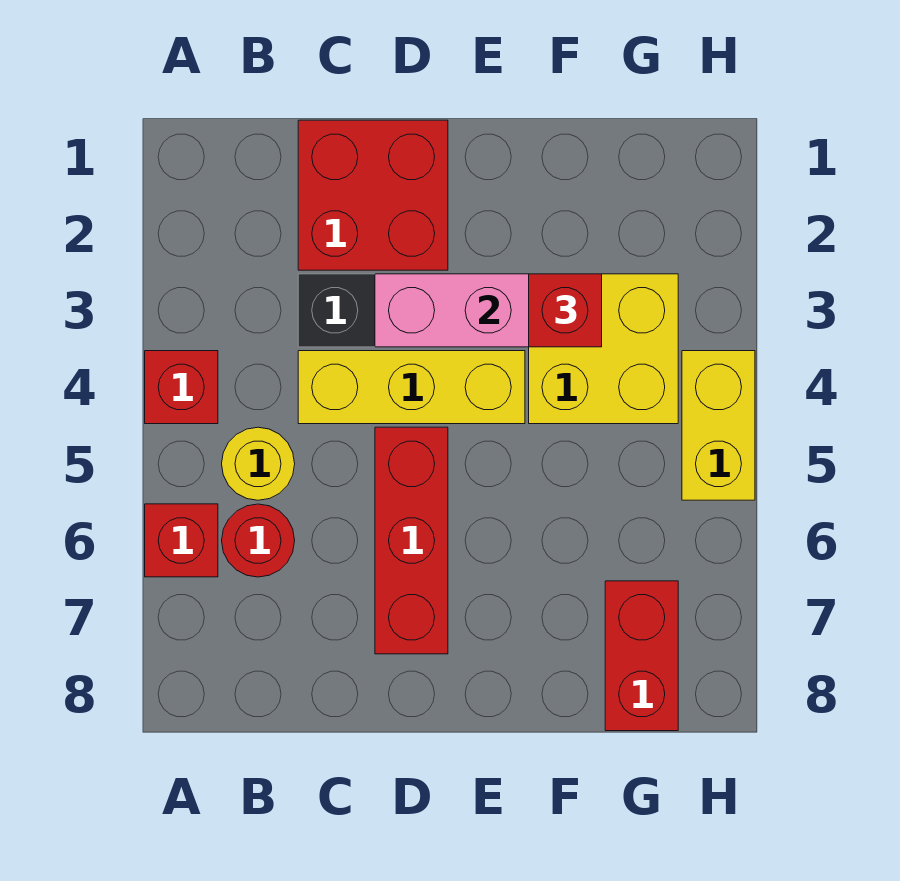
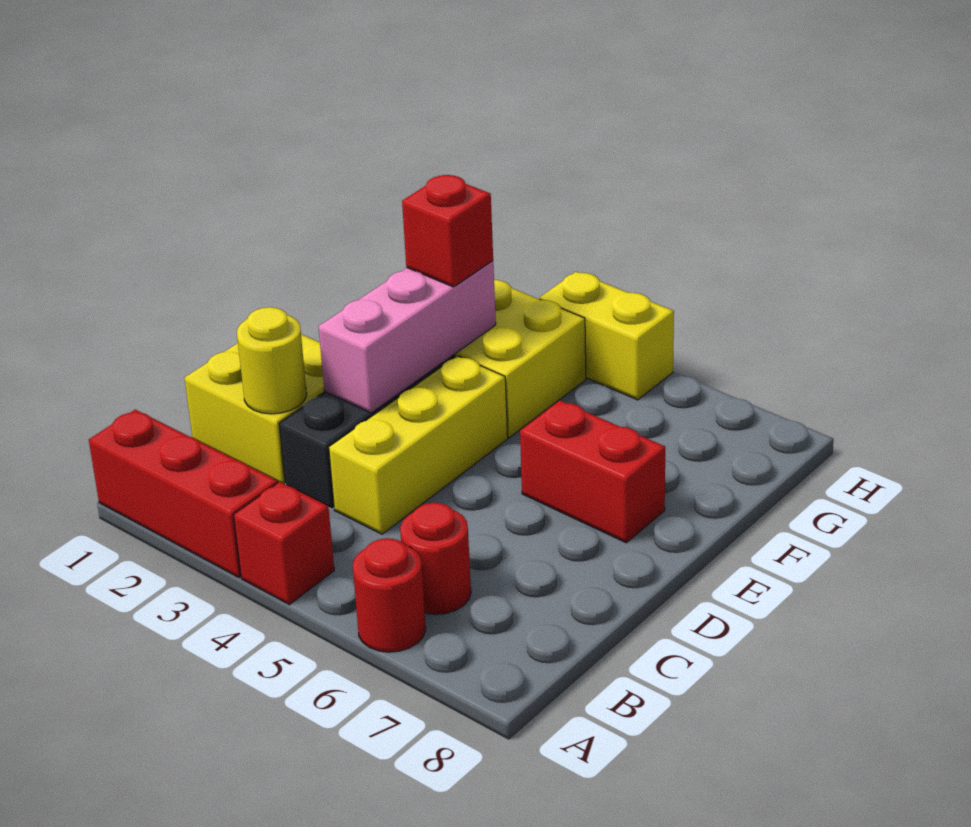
red 1x1 brick [145,504,218,577] -> red 1x1 round brick [353,538,426,652]
yellow 1x1 round brick [222,427,295,500] -> yellow 1x1 round brick moved to [237,307,307,414]
red 2x2 brick [298,120,448,270] -> yellow 2x2 brick [185,334,325,484]
red 1x3 brick [375,427,448,654] -> red 1x3 brick moved to [89,410,277,577]
red 1x2 brick [605,581,678,731] -> red 1x2 brick moved to [520,400,665,543]

